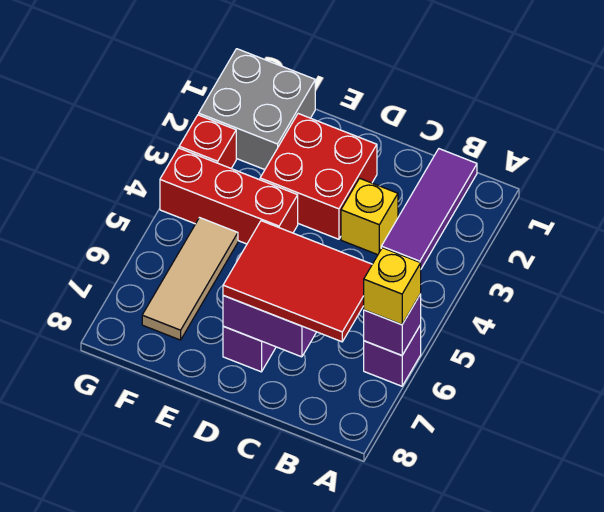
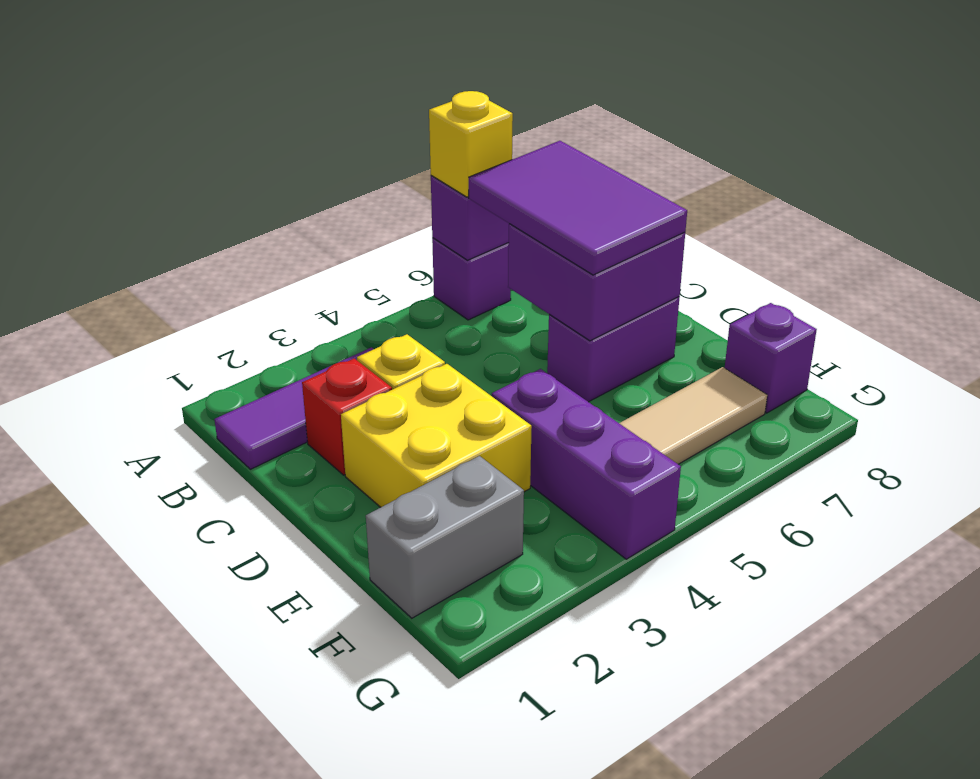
red 2x3 tile [223,221,372,342] -> purple 2x3 tile [469,141,687,275]
red 2x2 brick [260,114,377,239] -> yellow 2x2 brick [341,364,532,507]
red 1x3 brick [160,148,298,244] -> purple 1x3 brick [492,369,681,559]
grey 2x2 brick [199,49,315,170] -> grey 1x2 brick [366,456,524,618]
none -> purple 1x1 brick [725,303,817,413]
red 1x1 brick [179,115,236,168] -> red 1x1 brick moved to [302,358,392,475]

